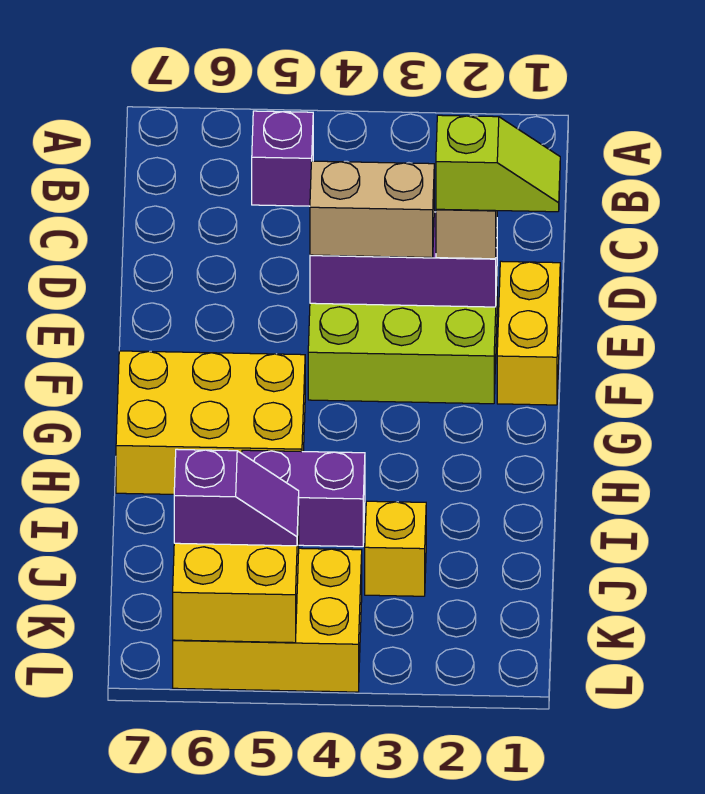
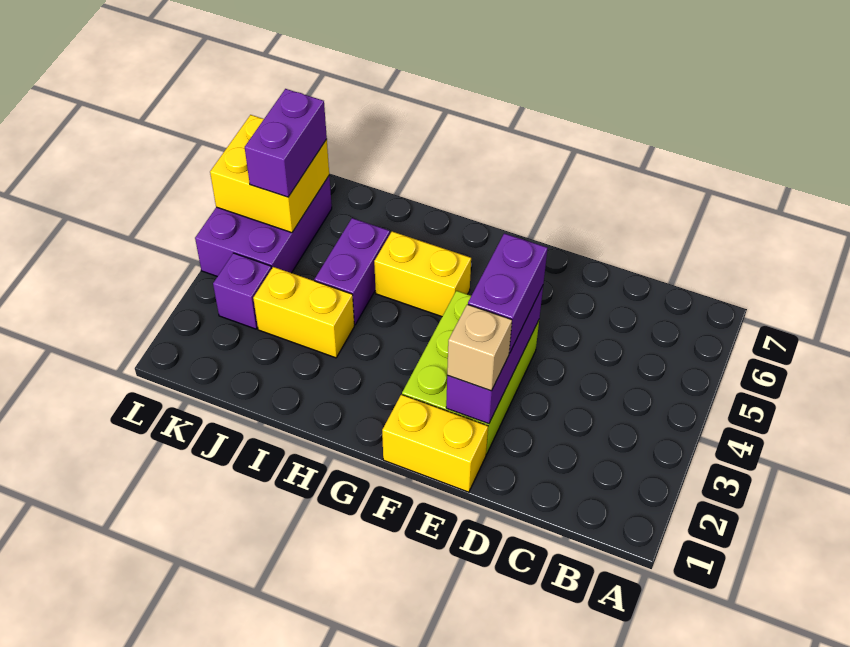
purple 1x1 brick [252,111,313,206] -> purple 1x1 brick moved to [213,253,271,329]
lime 1x2 slope [436,115,560,212] -> none
tan 1x2 brick [310,161,434,258] -> purple 1x2 brick [468,233,548,353]
yellow 2x3 brick [116,351,305,494] -> yellow 1x2 brick [374,232,471,317]
yellow 1x1 brick [365,501,426,596] -> yellow 1x2 brick [253,267,354,358]
yellow 2x3 brick [173,548,362,692] -> purple 2x3 brick [195,176,332,276]
purple 1x2 slope [174,449,299,546] -> purple 1x2 brick [245,89,327,197]

